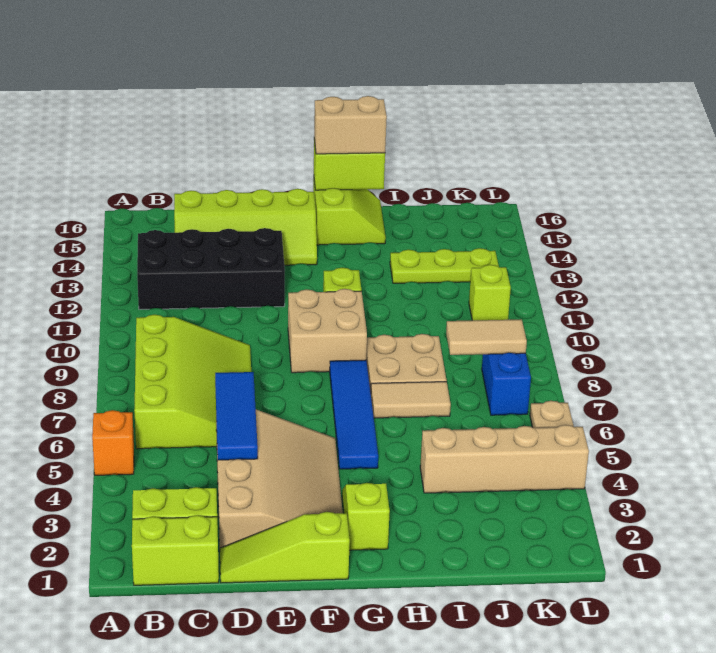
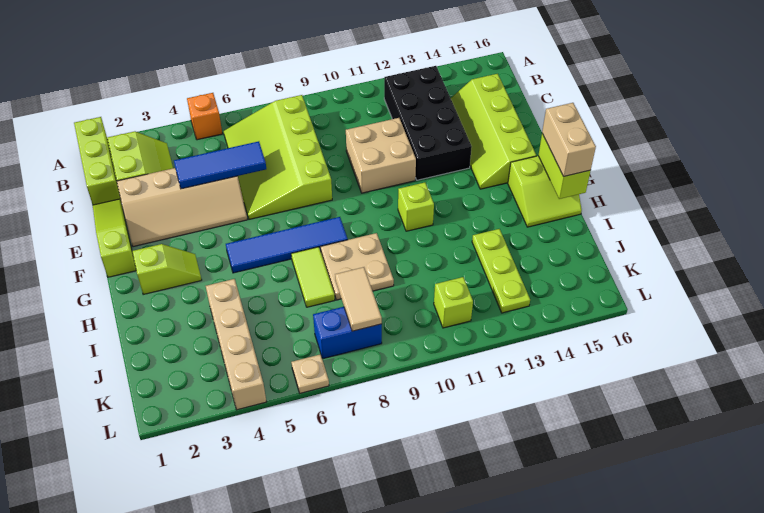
lime 1x2 brick [132,515,219,585] -> lime 1x3 brick [74,117,120,205]
lime 3x4 slope [134,315,251,449] -> lime 3x4 slope turned to [224,95,332,219]
tan 3x4 slope [216,410,343,548] -> tan 2x4 slope [117,168,247,247]
tan 2x2 brick [288,289,367,373] -> tan 2x2 brick moved to [346,118,416,193]
tan 1x2 tile [371,382,451,418] -> lime 1x2 tile [291,247,335,307]

